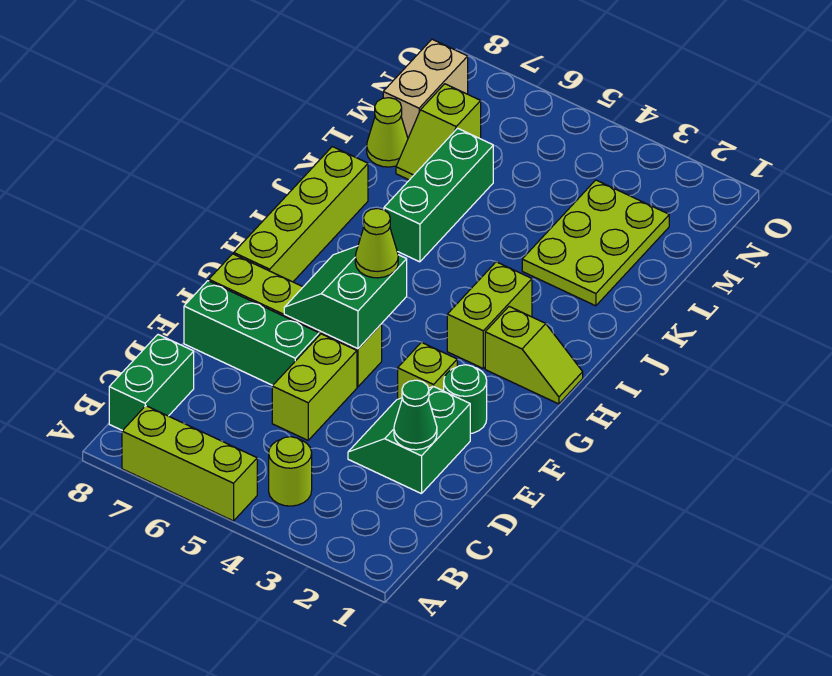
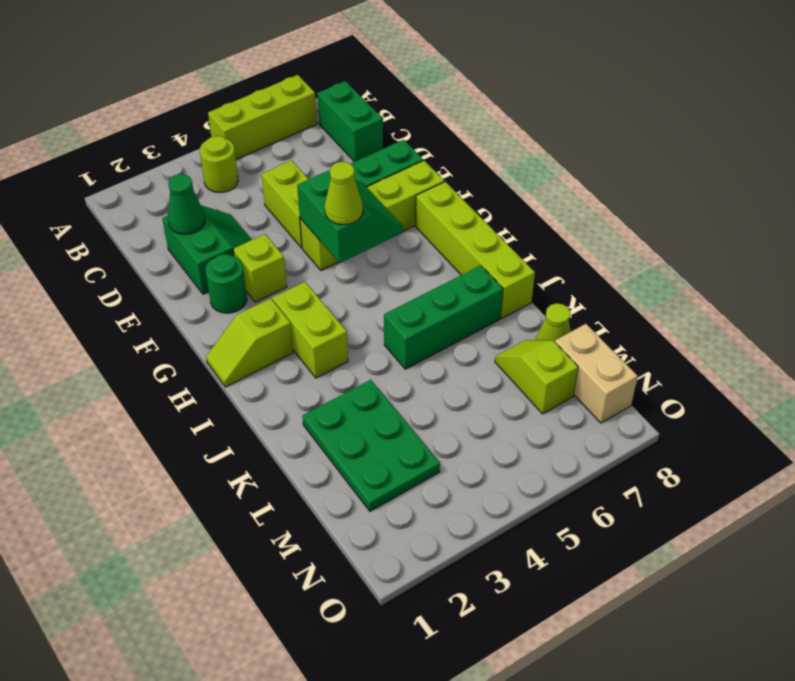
green 1x3 brick [384,128,493,262] -> green 1x3 brick turned to [384,265,503,369]
lime 2x3 plate [522,180,669,306] -> green 2x3 plate [302,380,440,511]

